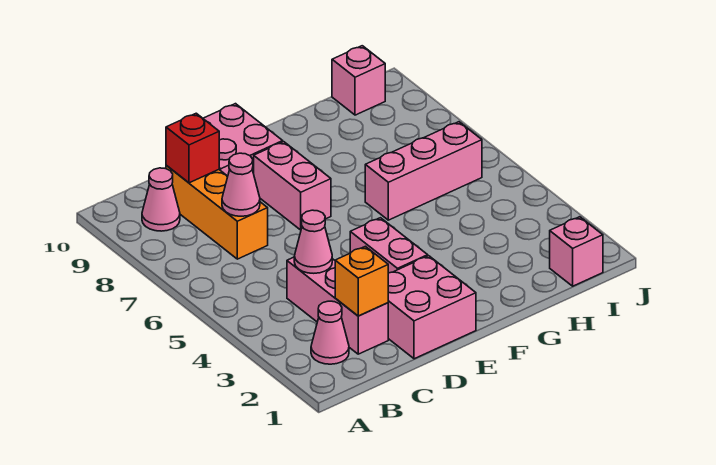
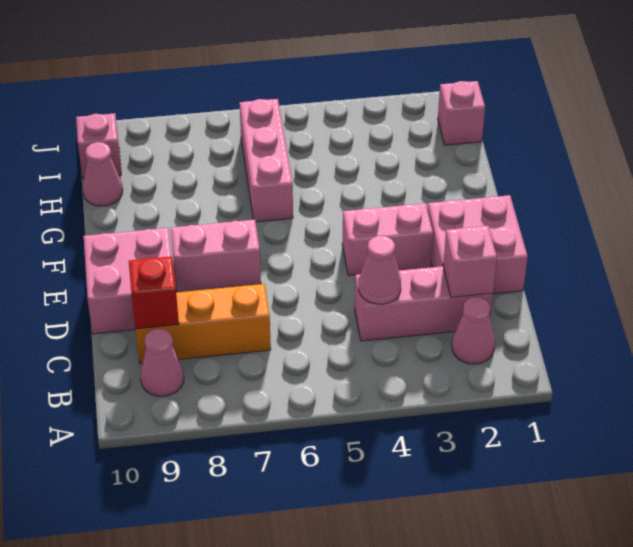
orange 1x1 brick [335,246,388,316] -> pink 1x1 brick [443,226,497,297]
pink 1x1 cone [222,153,260,216] -> pink 1x1 cone moved to [83,142,123,206]

